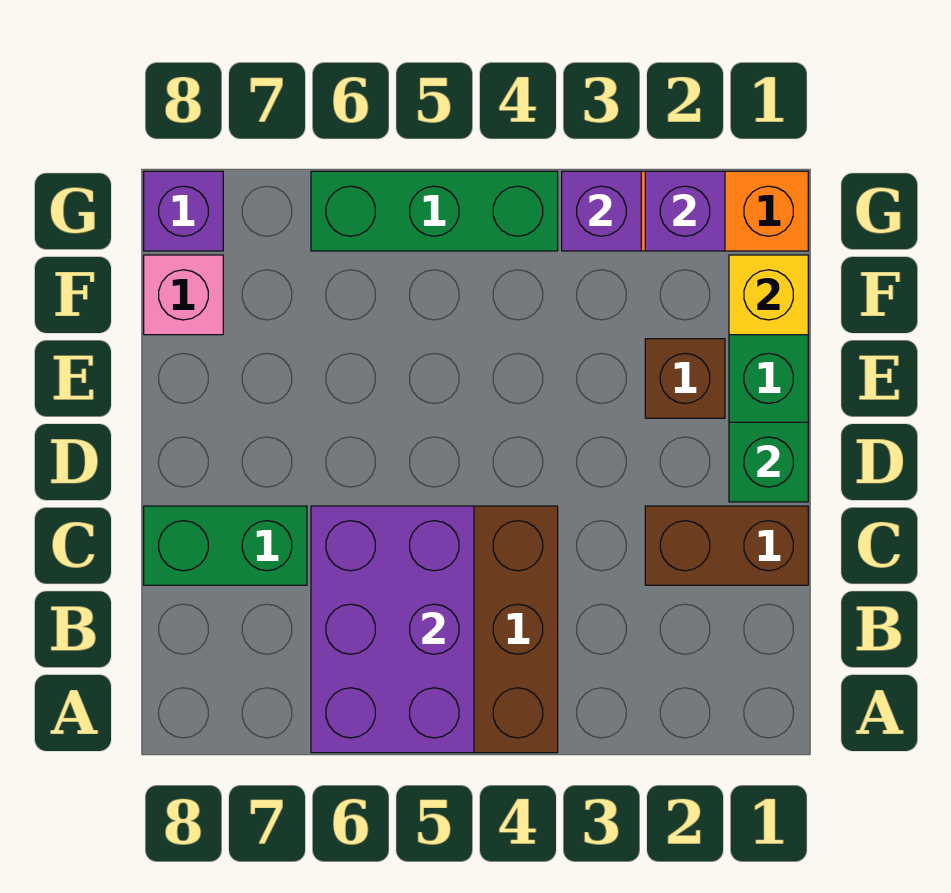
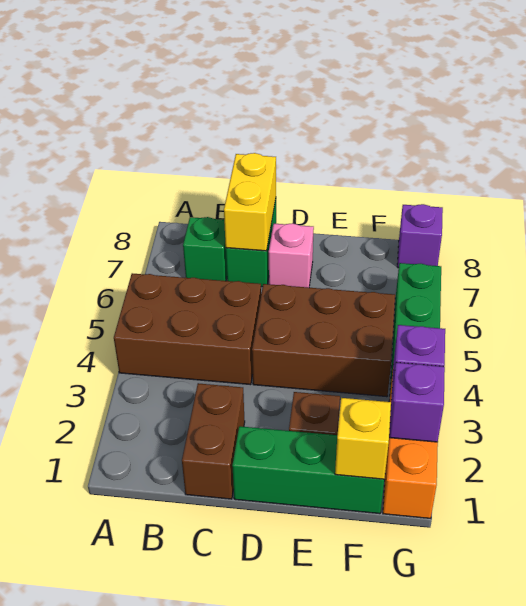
purple 2x3 brick [311,506,474,753] -> none
none -> yellow 1x2 brick [224,153,276,251]
green 1x1 brick [729,422,808,502] -> green 1x1 brick moved to [183,217,227,281]
none -> brown 2x3 brick [252,284,395,397]
pink 1x1 brick [144,255,223,335] -> pink 1x1 brick moved to [269,223,314,288]

